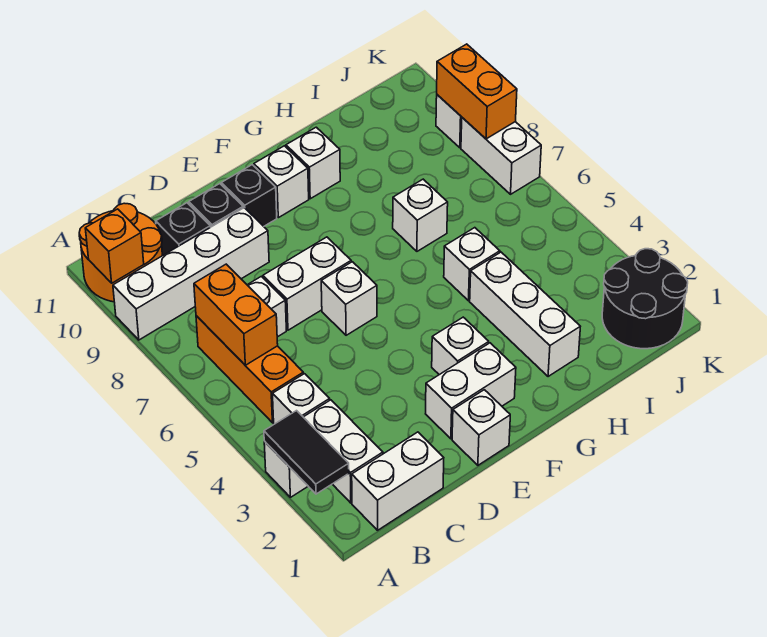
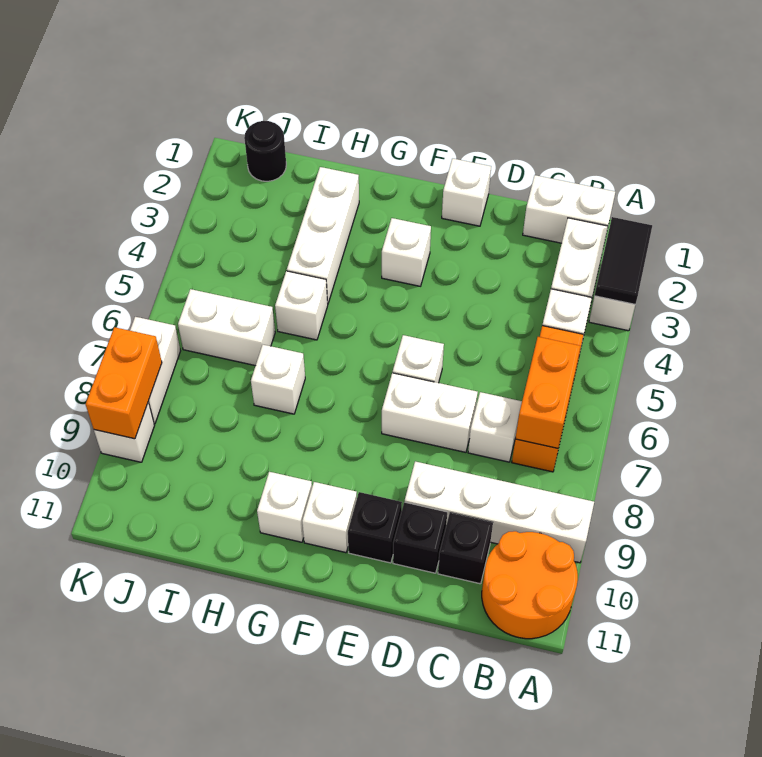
orange 1x1 brick [85,209,144,283] -> none
white 1x2 brick [426,343,516,439] -> white 1x2 brick moved to [178,289,275,366]
black 2x2 round brick [602,249,688,349] -> black 1x1 round brick [244,121,286,181]

